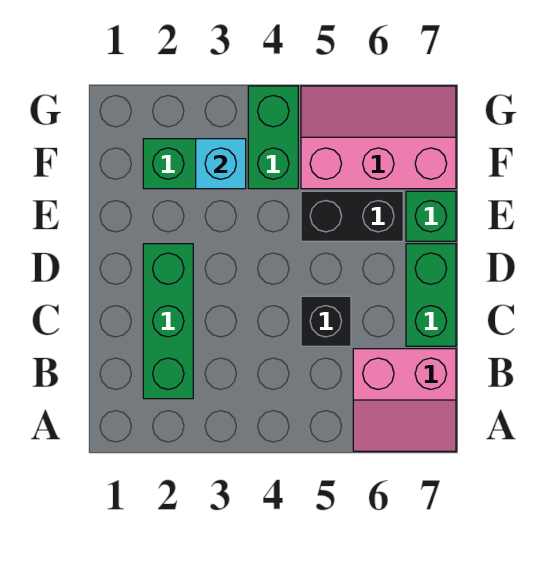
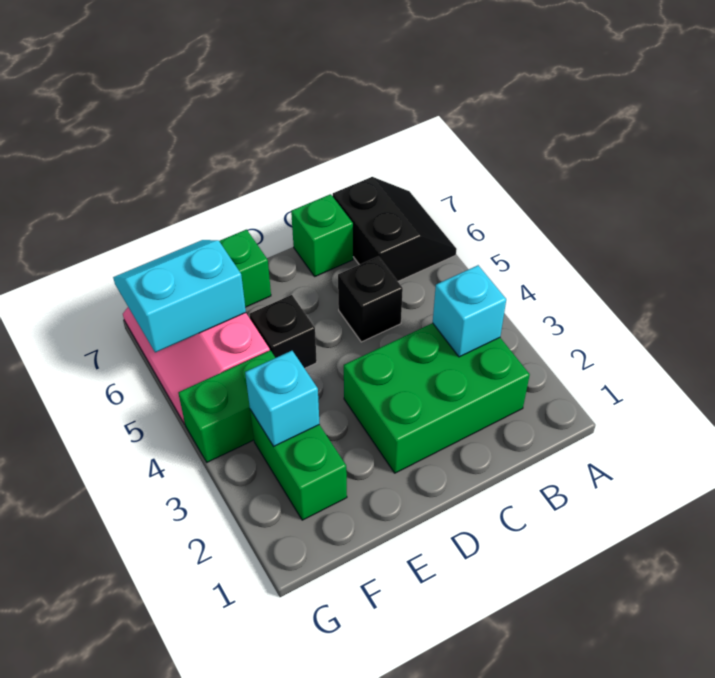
pink 2x2 slope [353,349,456,451] -> black 2x2 slope [333,177,457,281]
green 1x3 brick [143,244,193,399] -> green 2x3 brick [344,323,530,473]
none -> cyan 1x1 brick [433,265,506,357]
green 1x2 brick [406,244,456,346] -> green 1x1 brick [291,194,353,276]
black 1x2 brick [301,191,403,241] -> black 1x1 brick [249,295,317,368]
none -> cyan 2x2 slope [113,240,246,352]

